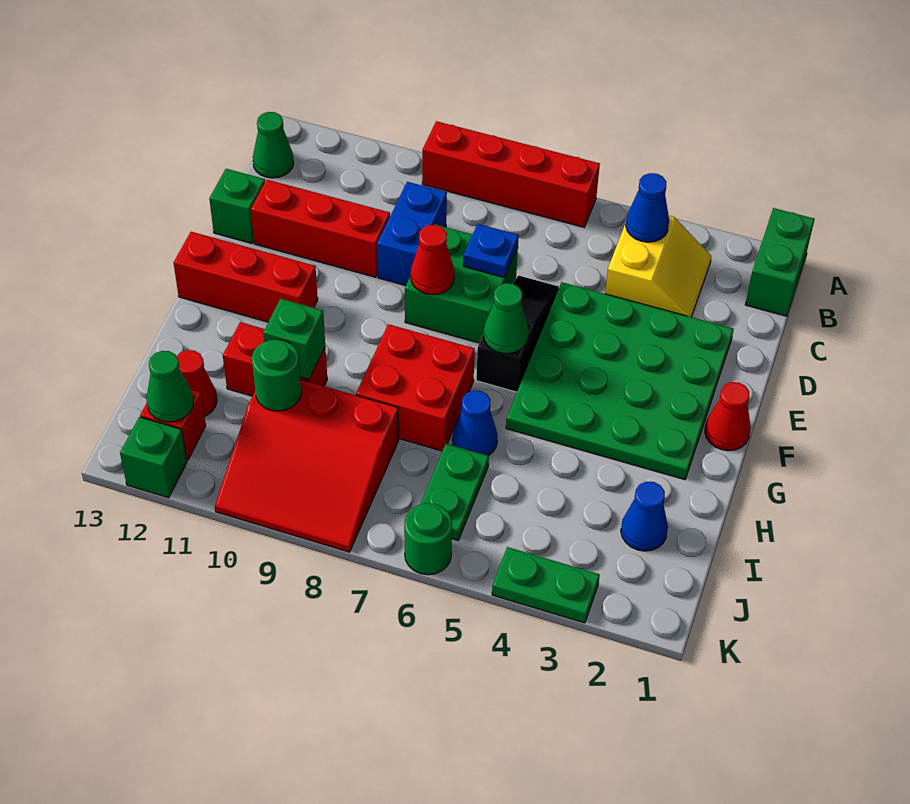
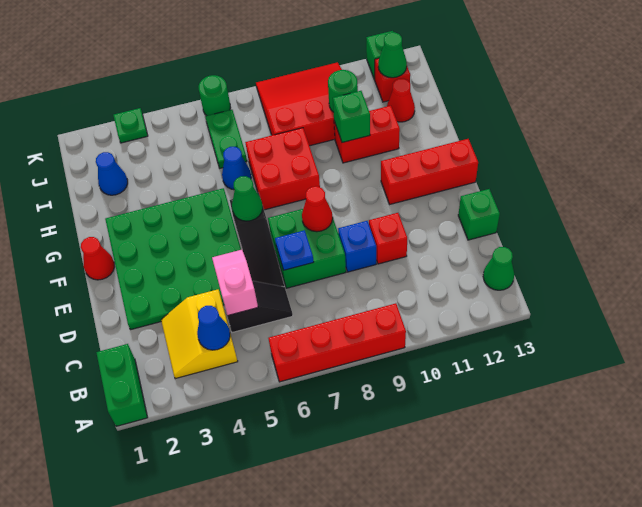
none -> black 1x2 slope [227,281,293,333]
none -> pink 1x2 slope [212,250,258,316]
blue 1x2 brick [377,182,447,286] -> blue 1x1 brick [338,221,376,272]
red 1x3 brick [251,180,390,277] -> red 1x1 brick [369,213,407,264]
green 1x2 plate [492,547,600,623] -> green 1x1 plate [113,108,148,143]

